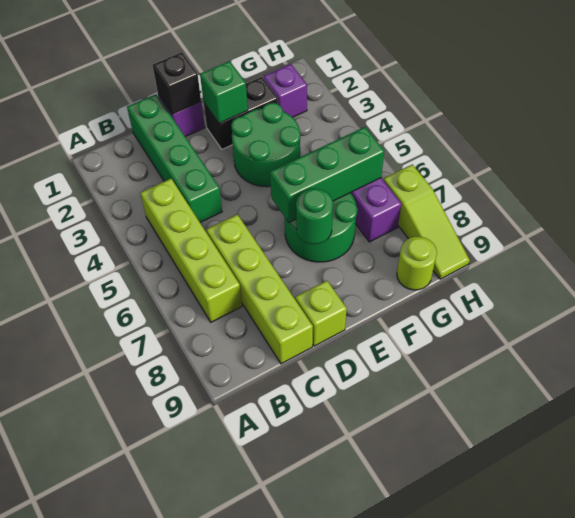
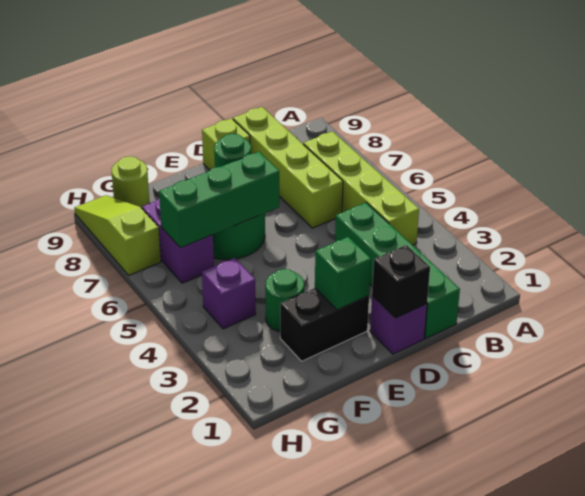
green 2x2 round brick [231,103,300,187] -> green 1x1 round brick [265,269,304,332]
purple 1x1 brick [263,64,307,117] -> purple 1x1 brick moved to [202,258,256,329]

